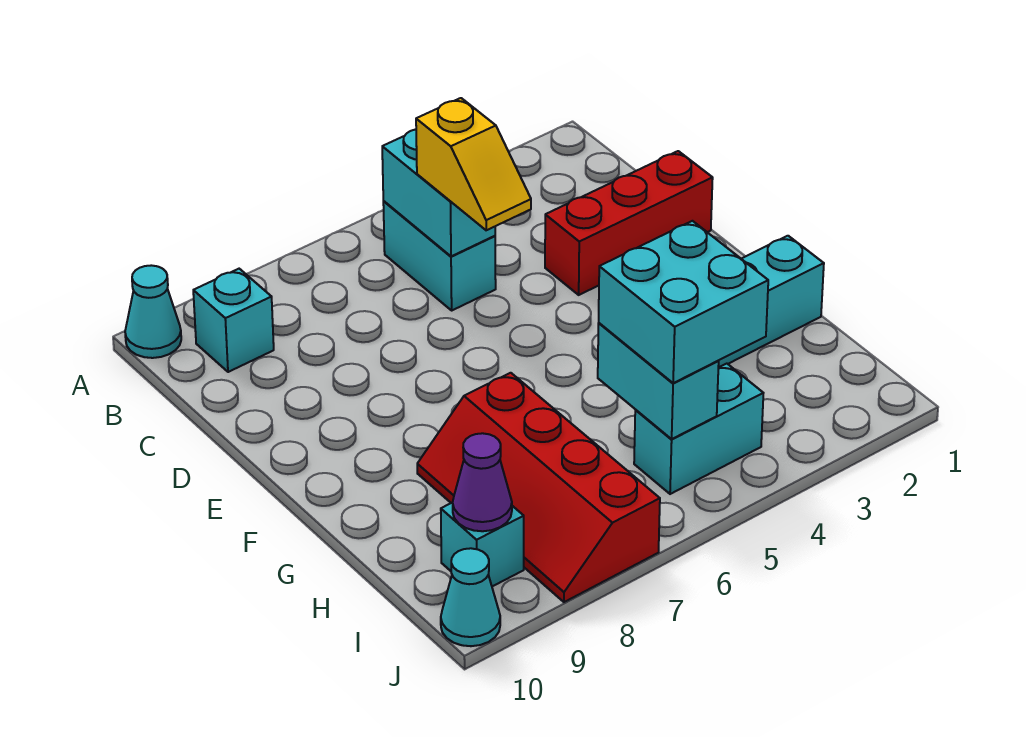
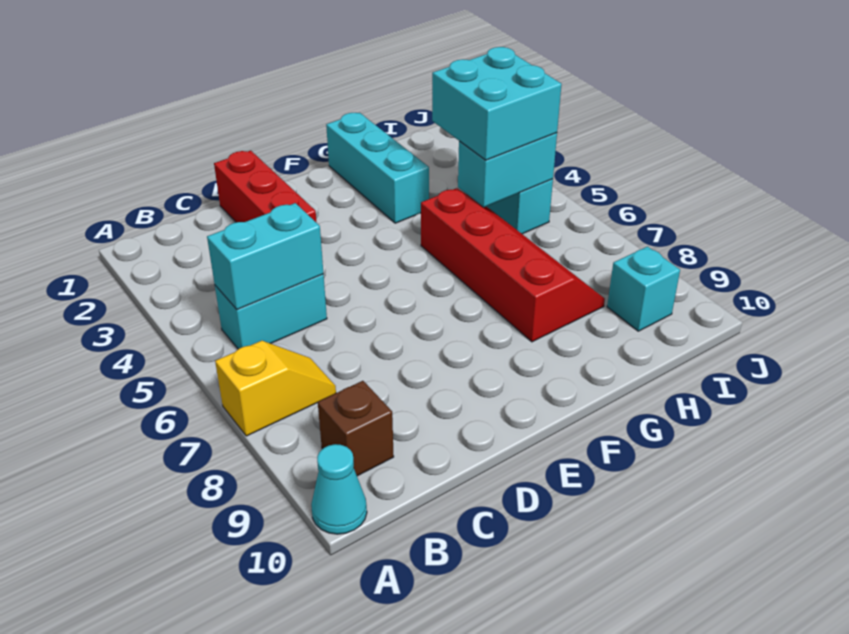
cyan 1x1 brick [193,269,274,372] -> brown 1x1 brick [318,381,394,476]
yellow 1x2 slope [416,98,531,230] -> yellow 1x2 slope moved to [215,341,336,436]
red 2x4 slope [417,373,660,602] -> red 2x4 slope turned to [421,188,605,342]
purple 1x1 cone [453,433,512,531] -> none
cyan 1x1 cone [441,548,500,646] -> none

